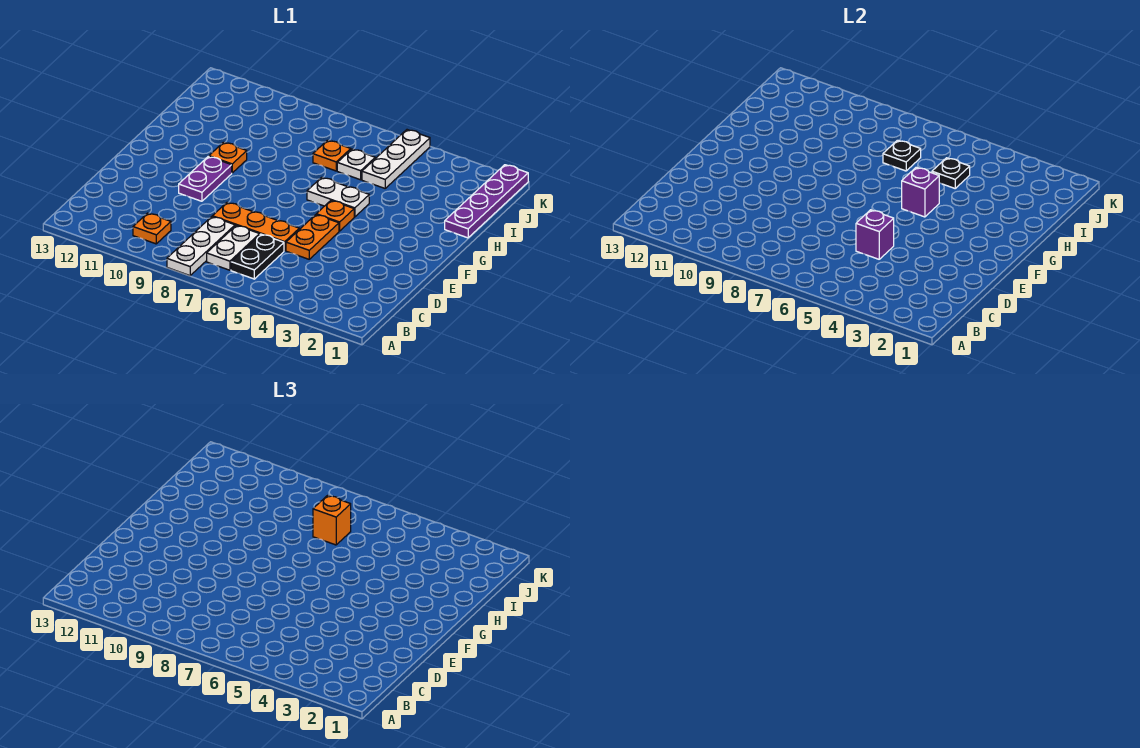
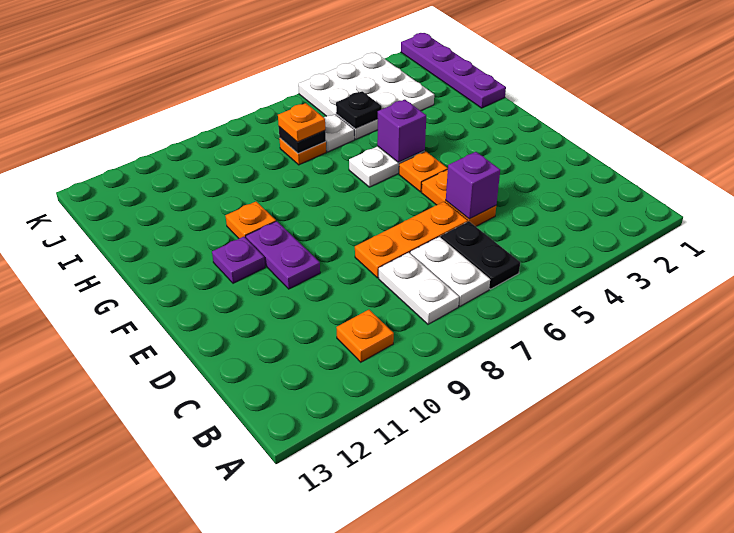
white 1x3 plate [167,217,235,276] -> white 1x2 plate [379,253,459,324]
none -> purple 1x1 plate [212,237,265,283]
white 1x3 plate [362,130,430,188] -> white 3x3 plate [298,52,434,139]
orange 1x1 brick [313,495,351,545] -> orange 1x1 plate [278,103,325,142]

